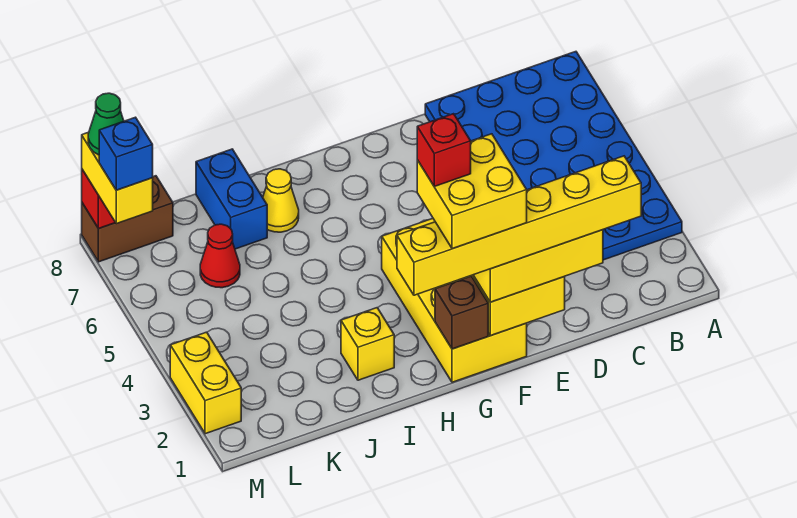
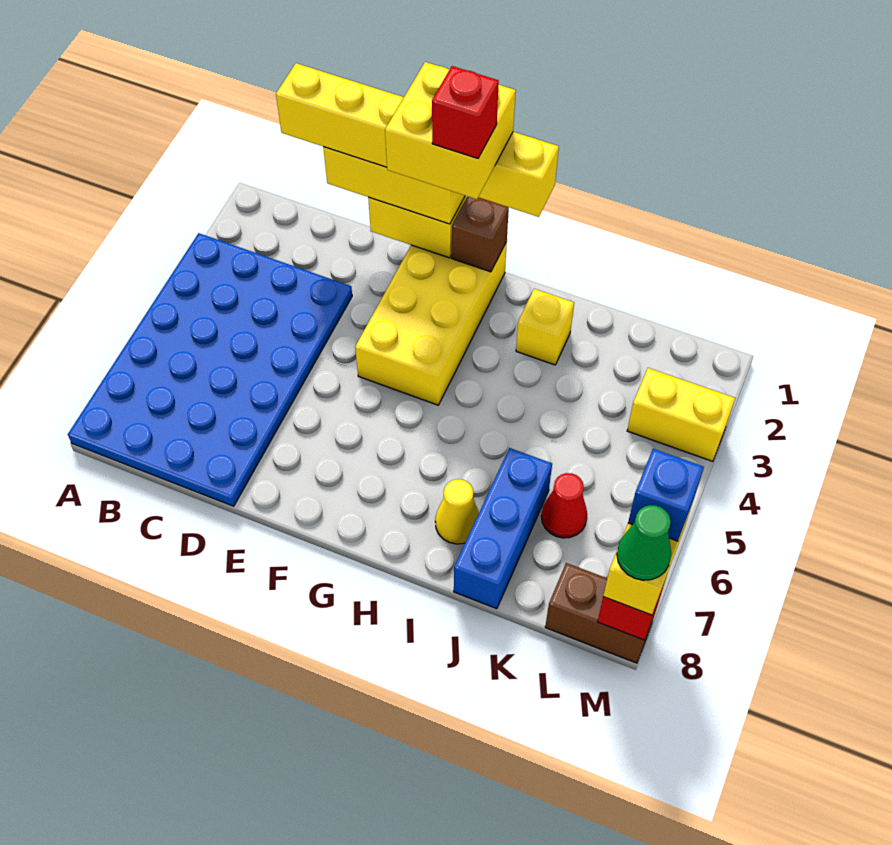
blue 1x2 brick [196,149,267,249] -> blue 1x3 brick [454,448,552,609]
yellow 1x2 brick [170,332,241,434] -> yellow 1x2 brick turned to [627,368,735,461]

